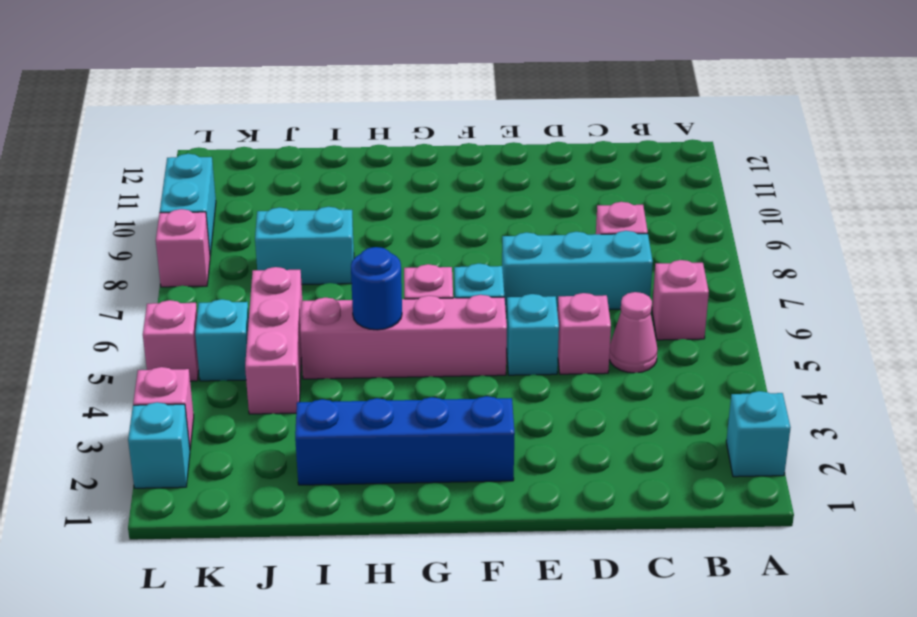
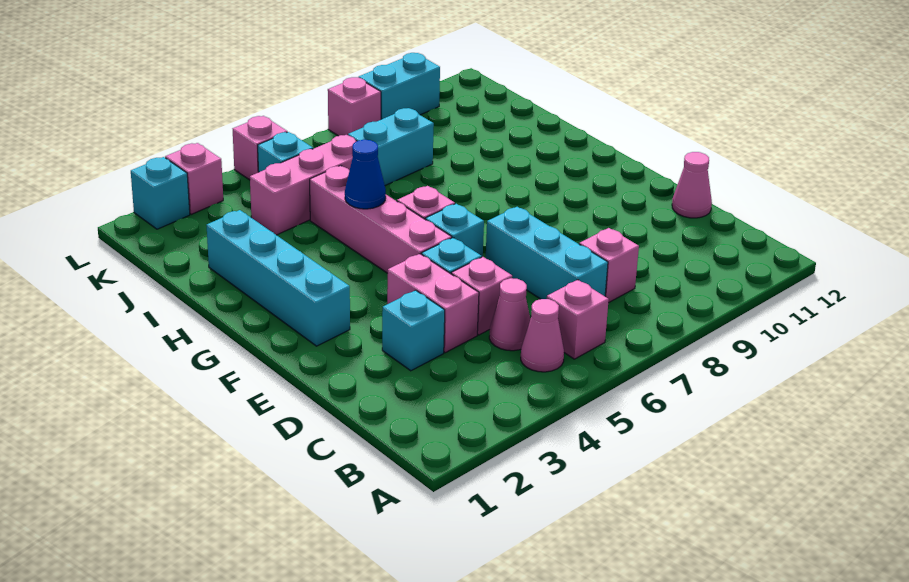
cyan 1x1 brick [726,391,791,477] -> cyan 1x1 brick moved to [382,290,445,371]
none -> pink 1x1 cone [521,299,564,372]
none -> pink 1x2 brick [387,254,479,353]
none -> pink 1x1 cone [672,152,712,218]
blue 1x4 brick [295,396,515,485] -> cyan 1x4 brick [206,210,350,346]
blue 1x1 round brick [351,247,402,330] -> blue 1x1 cone [345,140,386,209]
cyan 1x2 brick [255,207,354,285] -> cyan 1x2 brick turned to [348,108,434,185]

